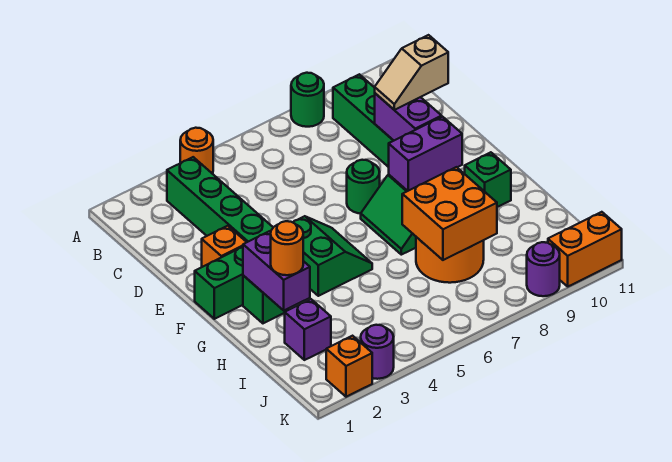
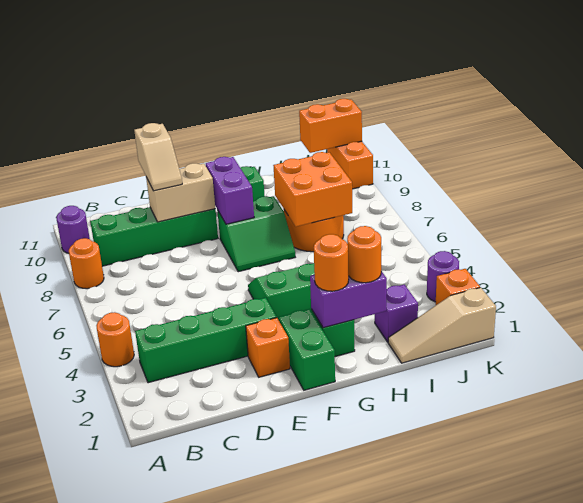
green 1x1 round brick [291,73,324,127] -> orange 1x1 round brick [69,238,104,289]
purple 1x2 brick [375,93,442,141] -> tan 1x2 brick [146,163,215,222]
green 1x1 round brick [347,160,380,214] -> none
none -> orange 1x1 round brick [314,234,349,291]
none -> tan 1x3 slope [388,287,496,363]
none -> orange 1x2 brick [299,99,362,153]
purple 1x1 round brick [527,242,560,296] -> purple 1x1 round brick moved to [56,206,90,253]

